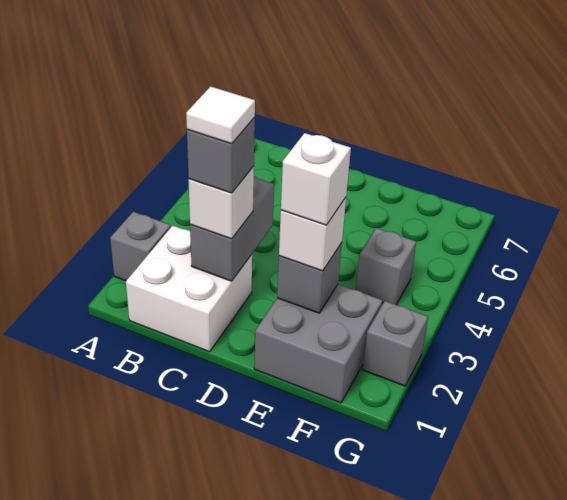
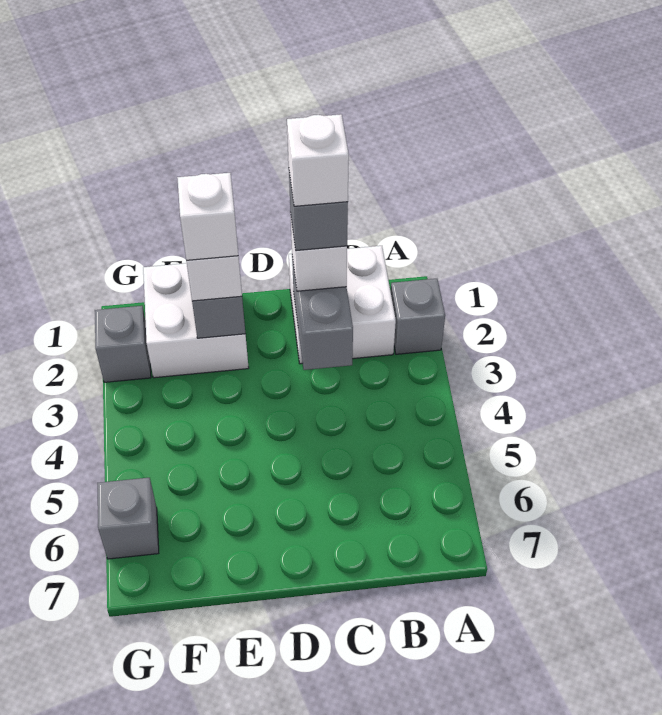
white 1x1 tile [186,86,255,144] -> white 1x1 brick [287,114,349,206]
grey 2x2 brick [254,284,382,403] -> white 2x2 brick [143,263,249,378]
grey 1x1 brick [356,228,416,305] -> grey 1x1 brick moved to [97,478,159,559]

